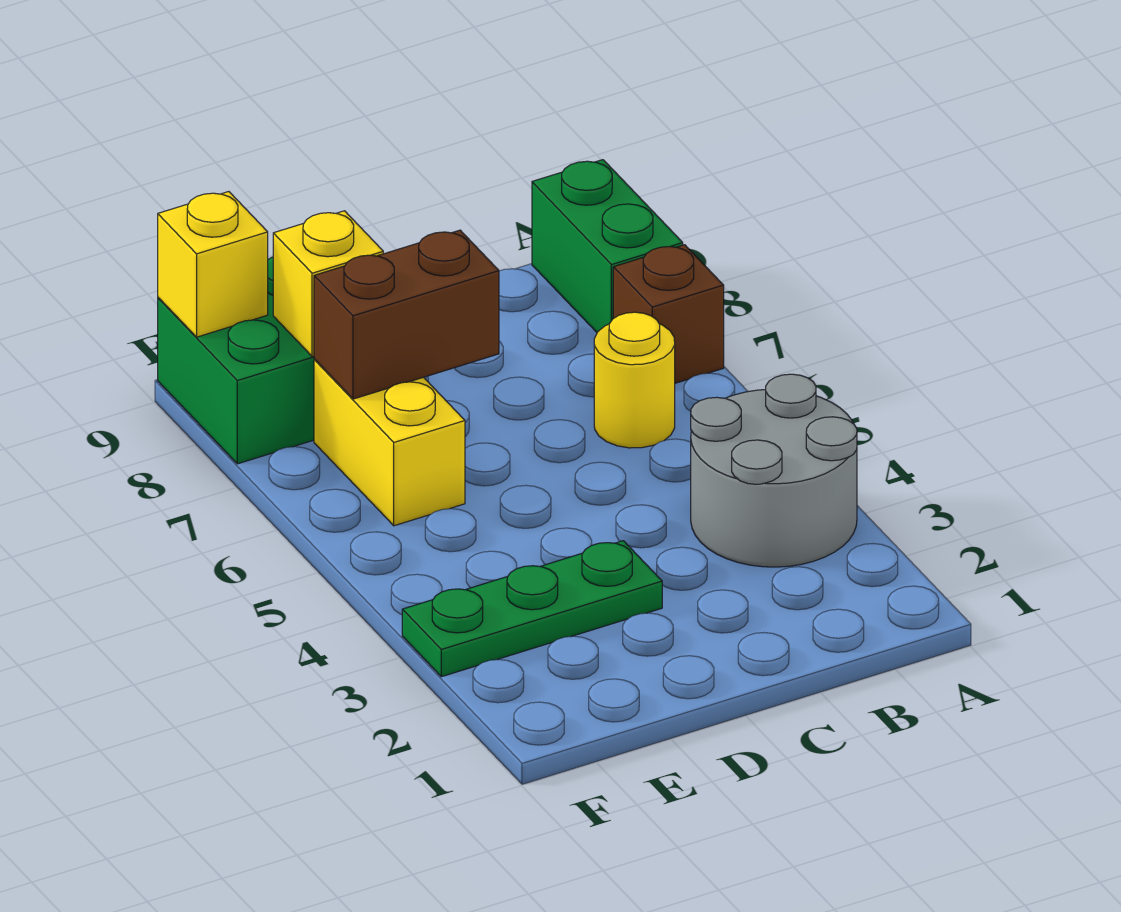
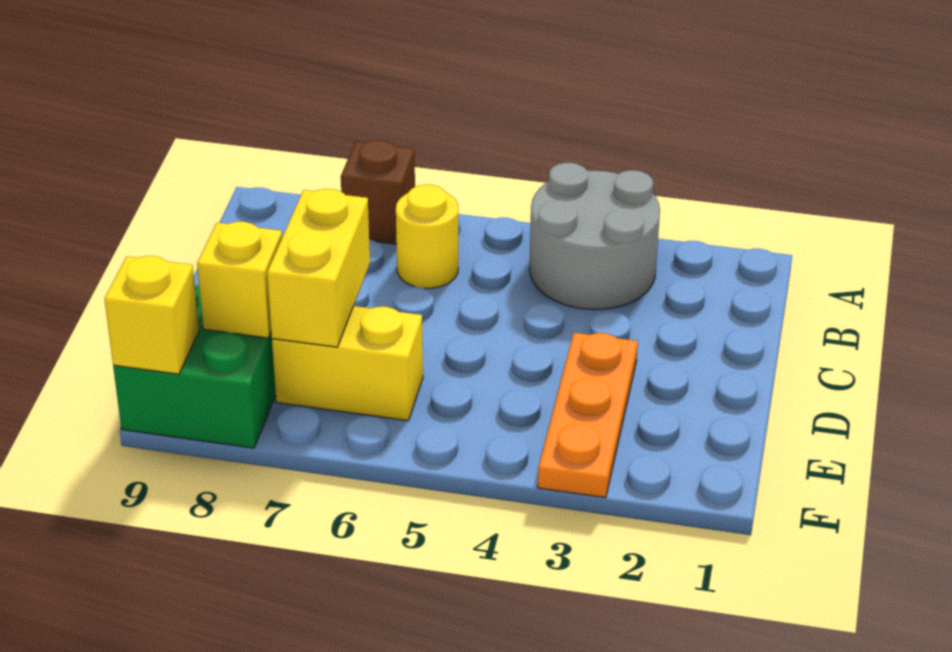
green 1x2 brick [532,160,683,332] -> none
green 1x3 plate [402,541,662,677] -> orange 1x3 plate [538,333,638,498]
brown 1x2 brick [314,230,499,399] -> yellow 1x2 brick [267,189,370,347]

